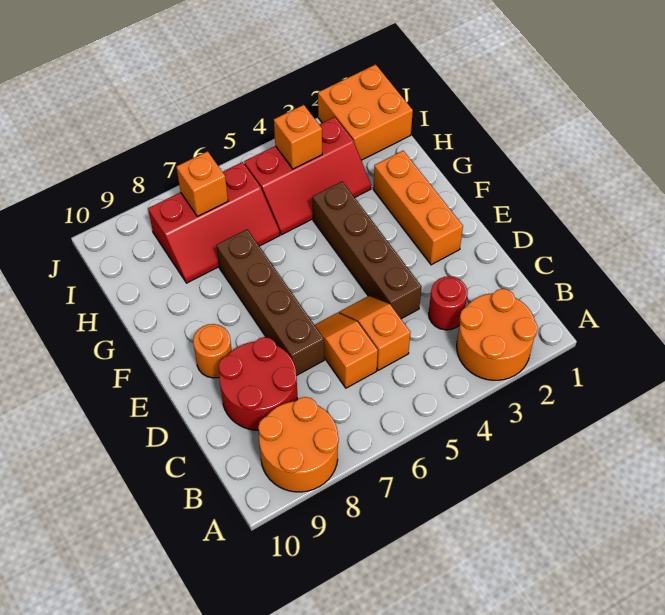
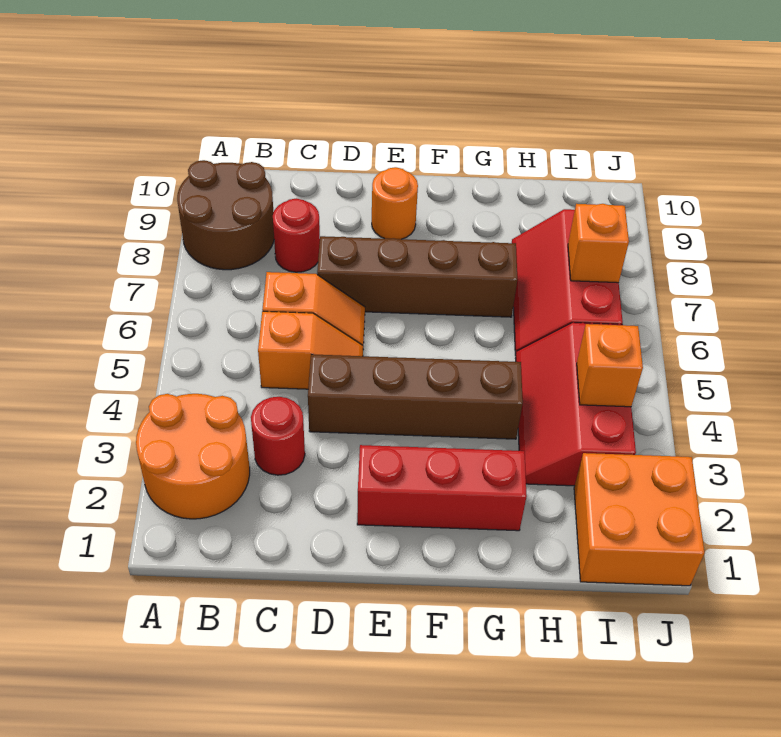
orange 2x2 round brick [258,397,339,492] -> brown 2x2 round brick [177,160,274,270]
red 2x2 round brick [219,337,297,430] -> red 1x1 round brick [273,198,320,272]
orange 1x3 brick [373,151,463,265] -> red 1x3 brick [357,445,527,531]

